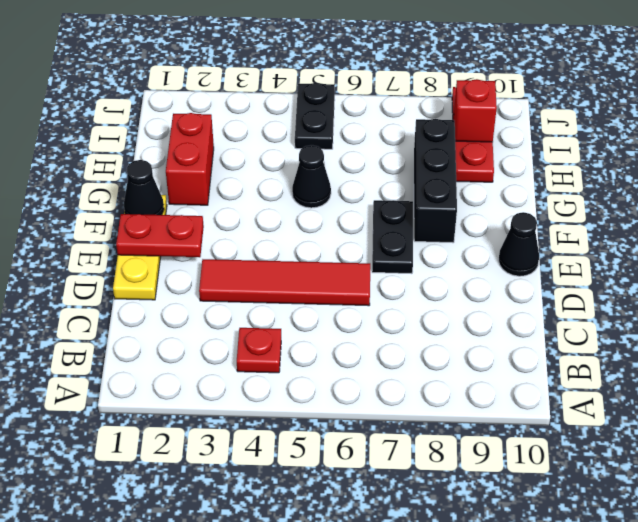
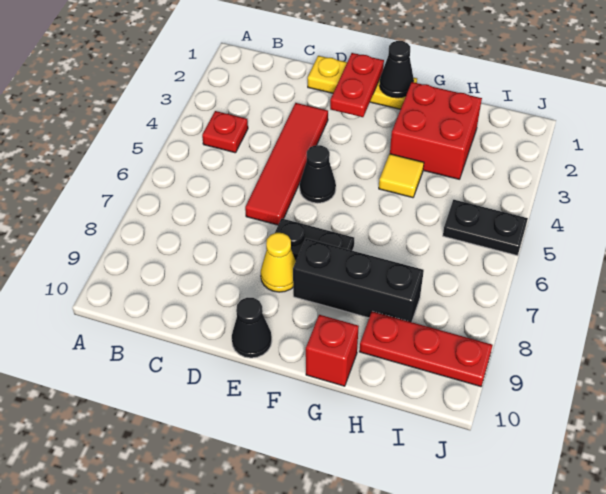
none -> yellow 1x1 cone [261,233,296,292]
red 1x2 brick [166,113,214,205] -> red 2x2 brick [390,82,482,179]
none -> yellow 1x1 tile [379,154,424,198]
black 1x1 cone [292,145,331,208] -> black 1x1 cone moved to [300,145,336,203]
red 1x1 brick [454,79,497,142] -> red 1x1 brick moved to [306,315,359,386]

